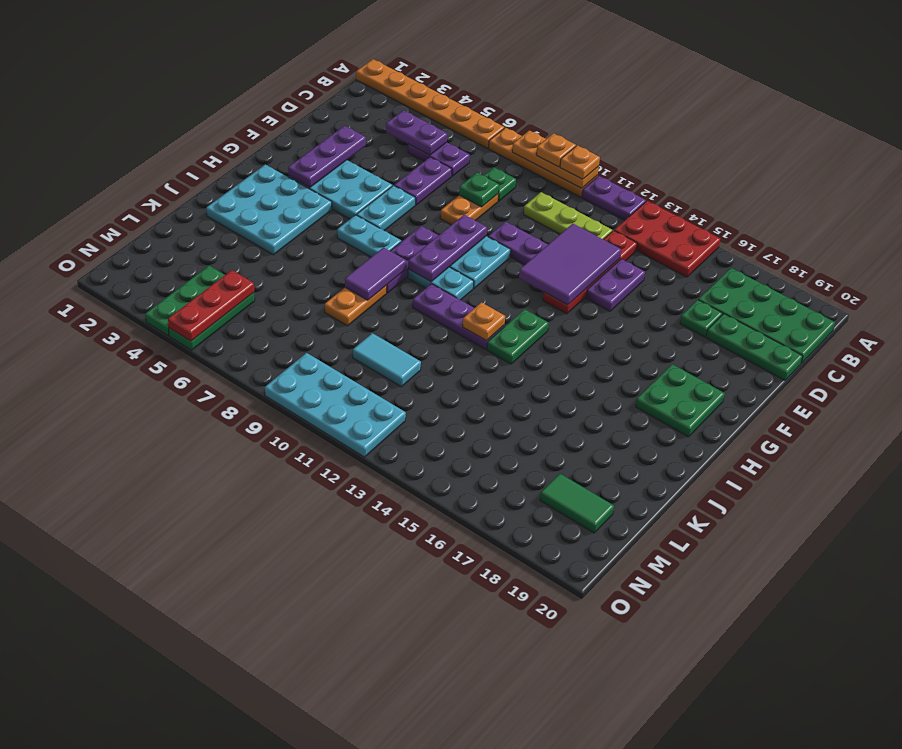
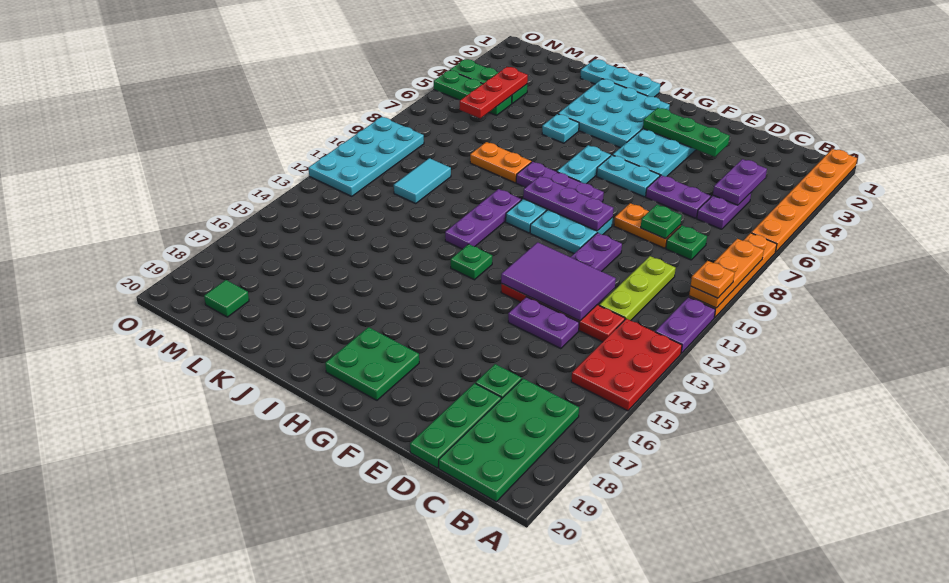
orange 1x1 plate [536,133,576,167] -> none
purple 1x3 plate [288,126,366,188] -> green 1x3 plate [643,108,730,157]
green 1x2 plate [487,309,549,364] -> green 1x1 plate [451,244,492,280]
none -> cyan 1x3 plate [580,59,660,97]
purple 1x2 tile [345,247,406,300] -> none
orange 1x1 plate [462,303,505,341] -> none
none -> cyan 1x1 plate [542,114,579,143]
red 1x3 plate [168,270,254,341] -> red 1x3 plate turned to [460,67,528,118]
green 1x2 tile [540,474,614,533] -> green 1x1 tile [204,280,249,317]

